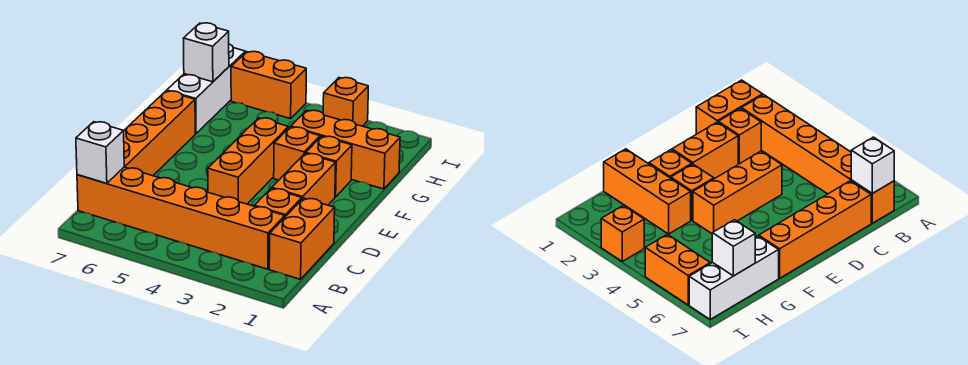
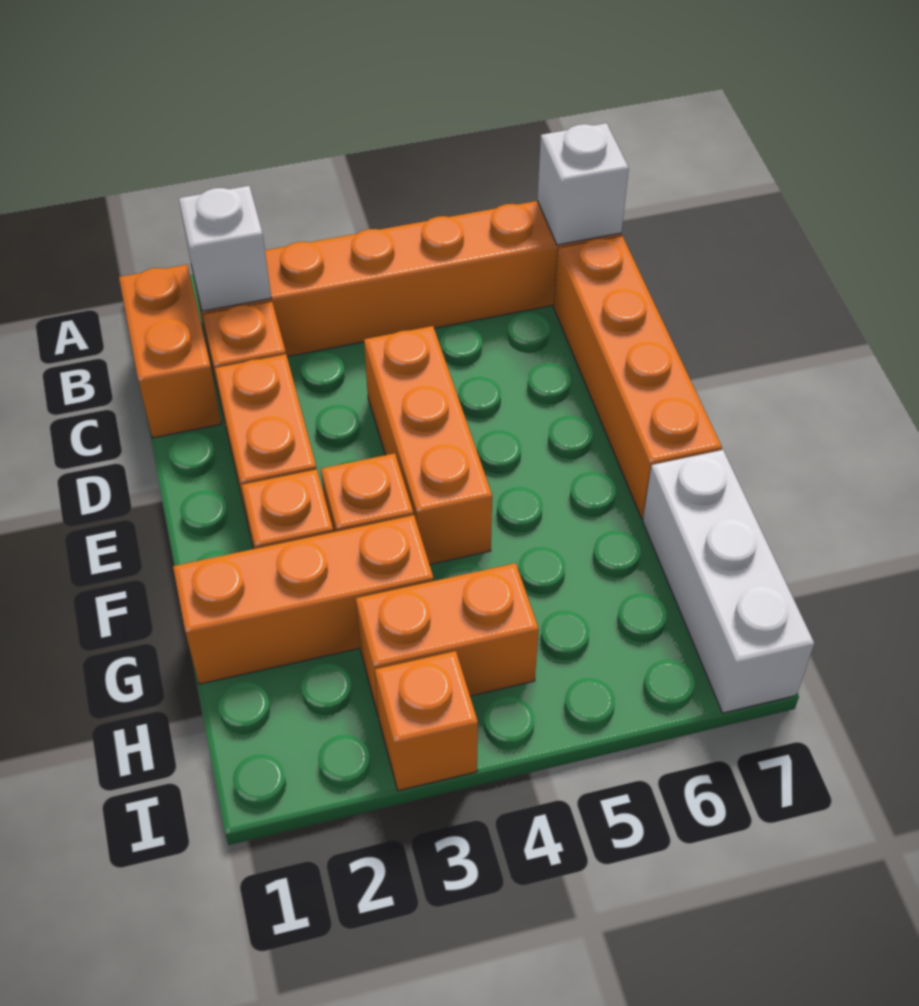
white 1x1 brick [183,23,229,82] -> white 1x1 brick moved to [179,186,271,311]
orange 1x2 brick [231,51,306,119] -> orange 1x2 brick moved to [356,563,539,717]

